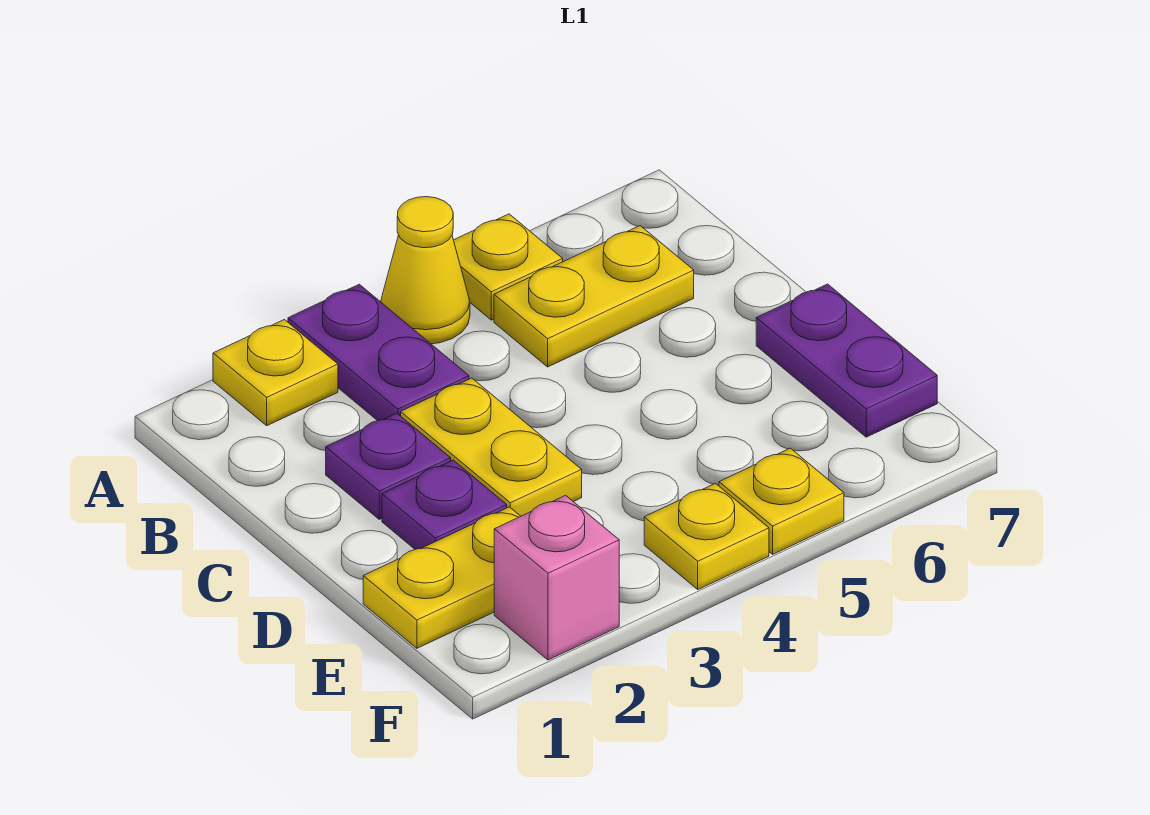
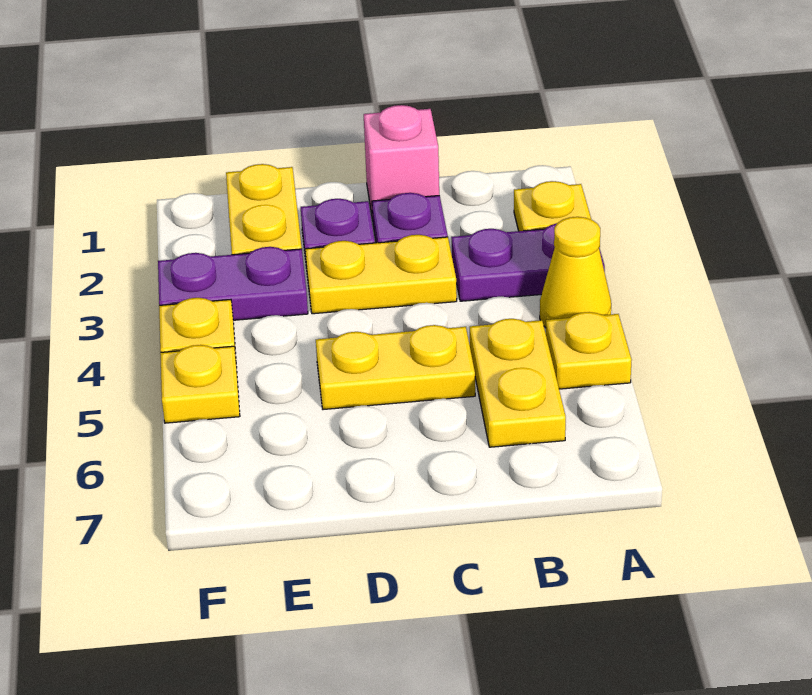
none -> yellow 1x2 plate [316,325,475,410]
purple 1x2 plate [756,284,937,437] -> purple 1x2 plate moved to [158,247,308,320]
pink 1x1 brick [494,495,619,660] -> pink 1x1 brick moved to [364,105,439,220]

